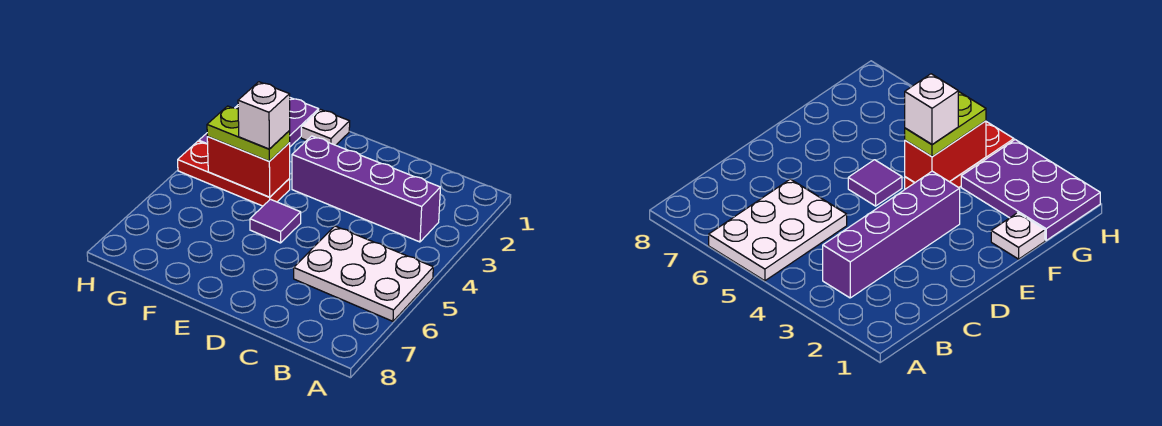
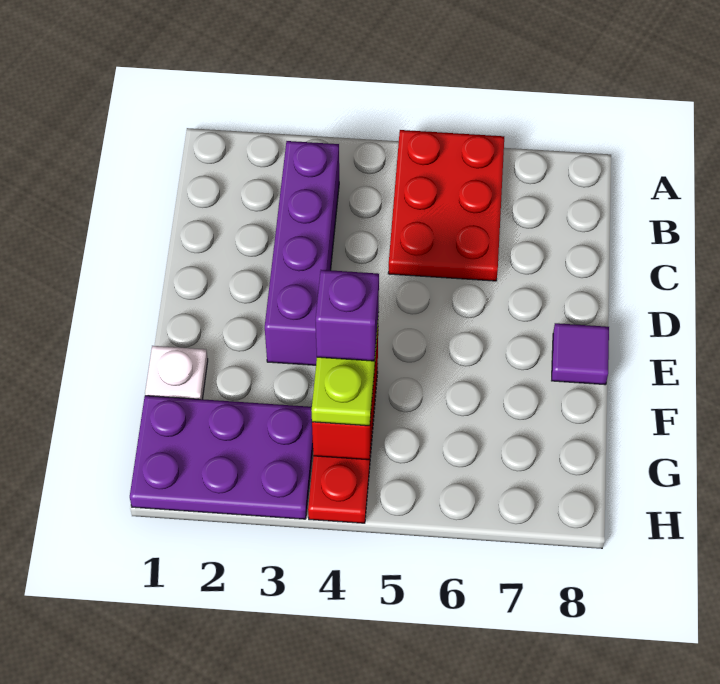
white 2x3 plate [294,226,433,321] -> red 2x3 plate [388,130,504,281]
purple 1x1 tile [250,199,301,243] -> purple 1x1 tile moved to [552,323,609,385]
white 1x1 brick [238,82,290,149] -> purple 1x1 brick [316,270,379,361]

